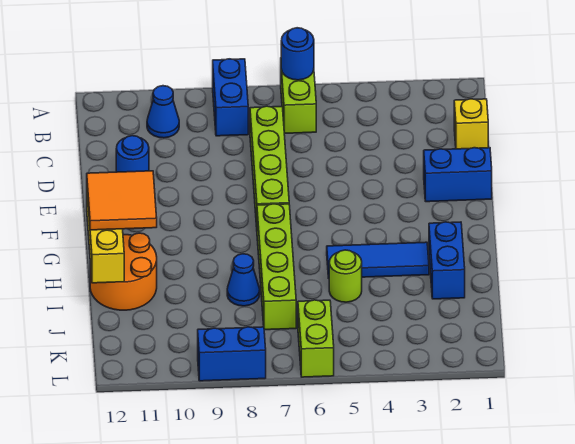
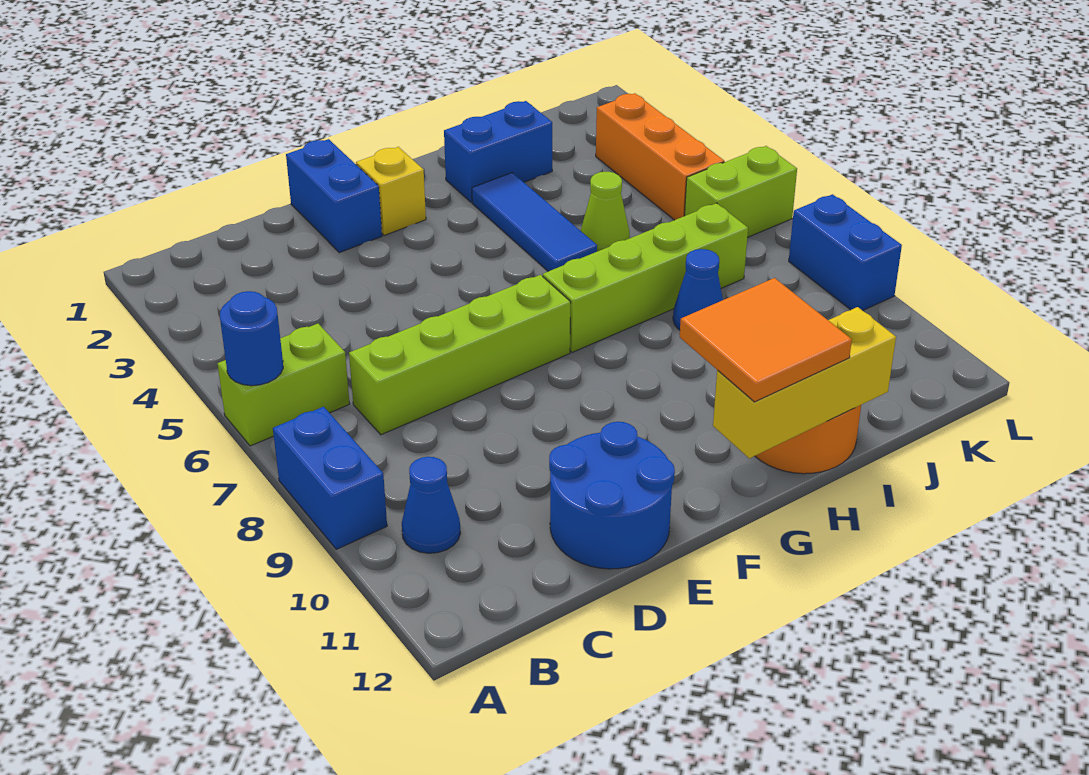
blue 1x2 brick [213,59,248,136] -> blue 1x2 brick turned to [273,407,387,549]
yellow 1x1 brick [454,99,488,149] -> yellow 1x1 brick moved to [356,147,426,235]
blue 1x1 round brick [116,136,149,172] -> blue 2x2 round brick [549,422,675,569]
lime 1x1 round brick [329,250,362,302] -> lime 1x1 cone [581,172,630,251]
none -> orange 1x3 brick [596,93,724,220]

